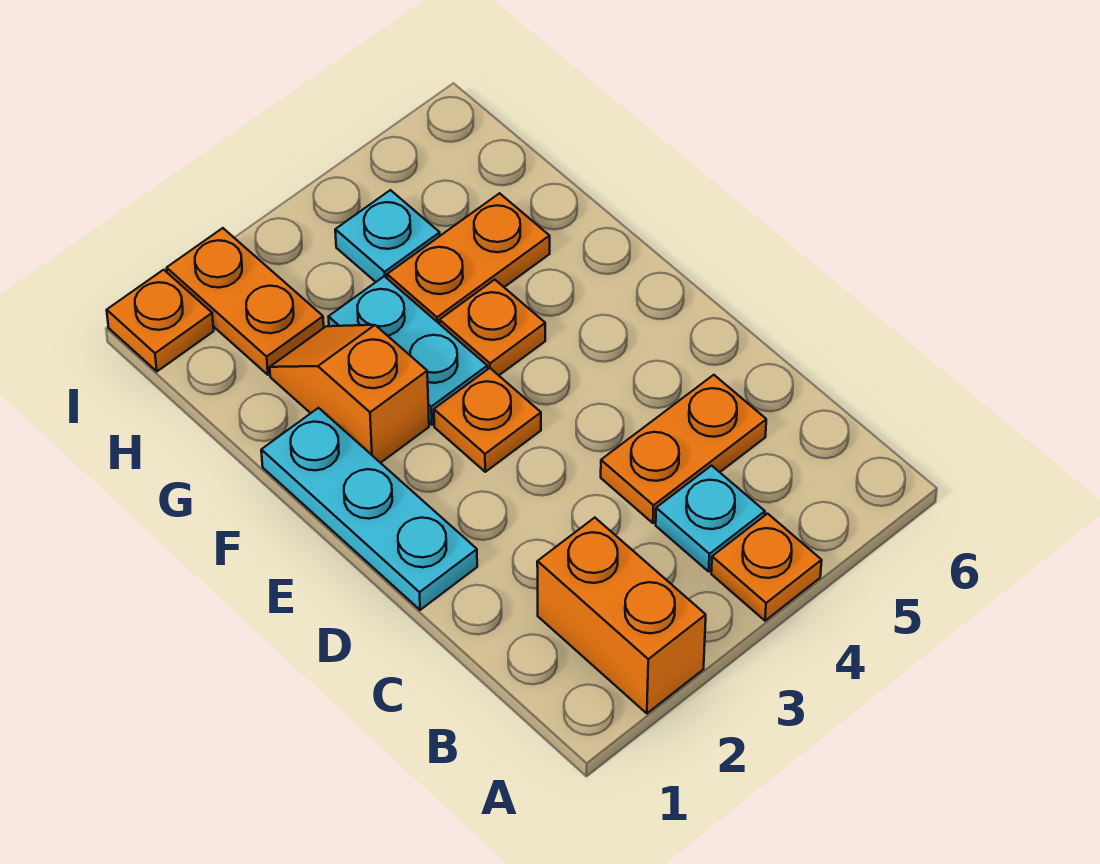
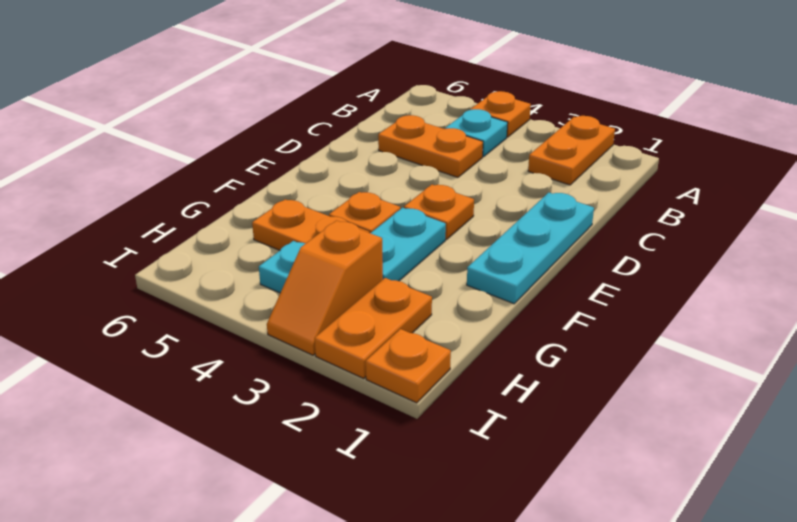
orange 1x2 brick [537,518,706,713] -> orange 1x2 plate [528,116,615,185]
orange 1x2 slope [270,325,429,463] -> orange 1x2 slope moved to [267,221,383,355]

